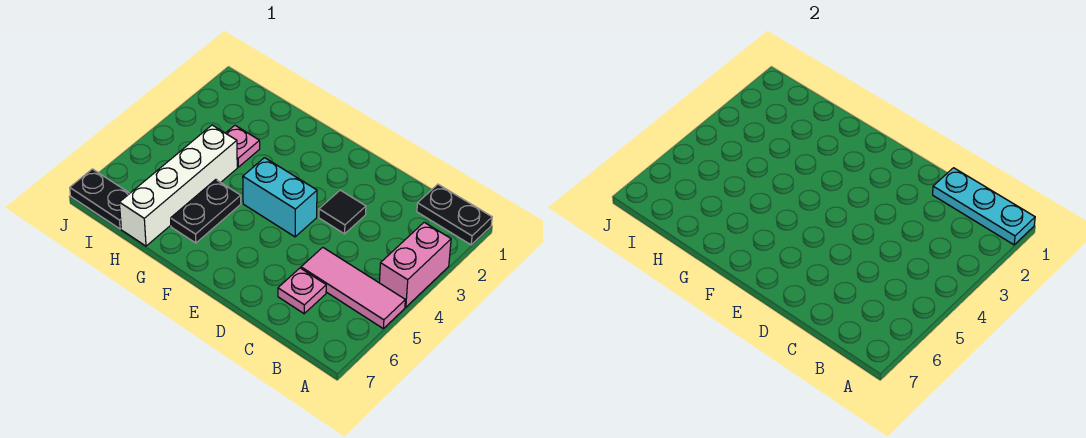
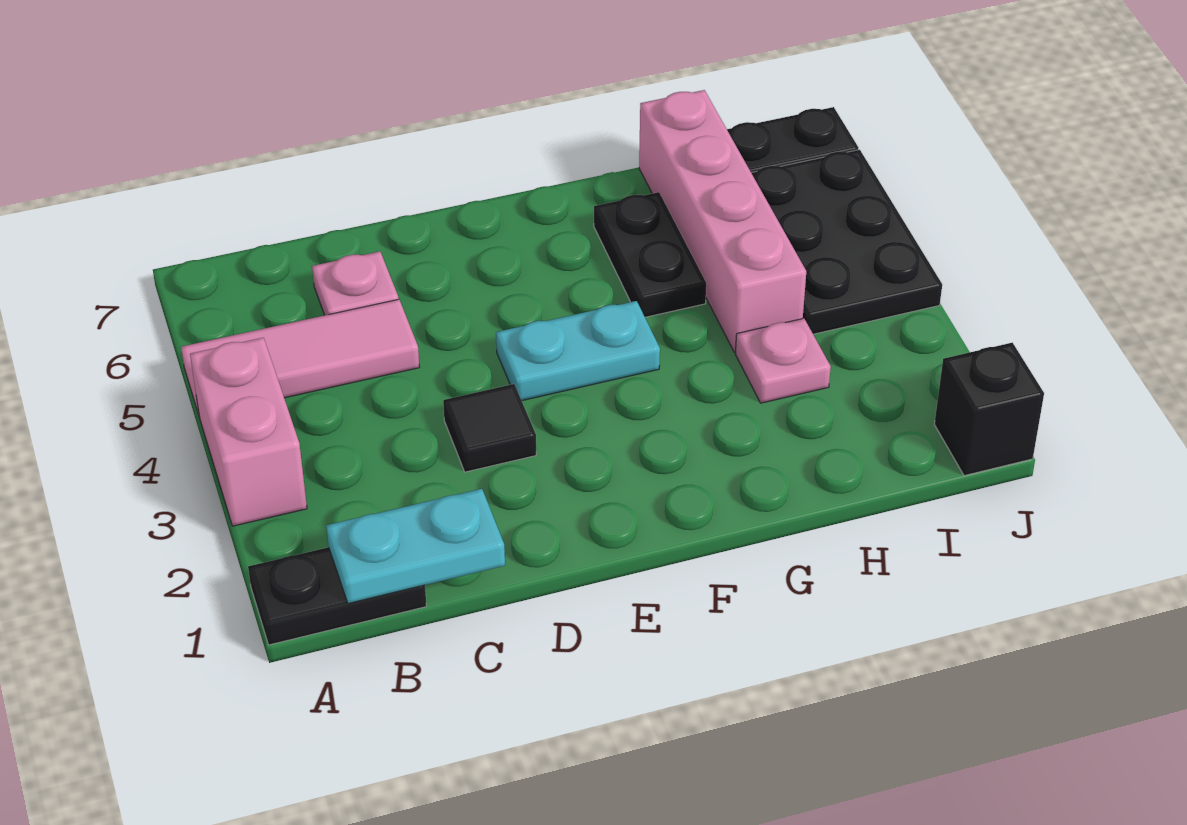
cyan 1x3 plate [933,168,1035,245] -> cyan 1x2 plate [326,489,505,603]
cyan 1x2 brick [243,158,317,237] -> cyan 1x2 plate [496,301,660,401]
white 1x4 brick [119,125,237,246] -> pink 1x4 brick [639,90,806,352]
none -> black 2x3 plate [752,150,942,334]
none -> black 1x1 brick [934,343,1044,476]

